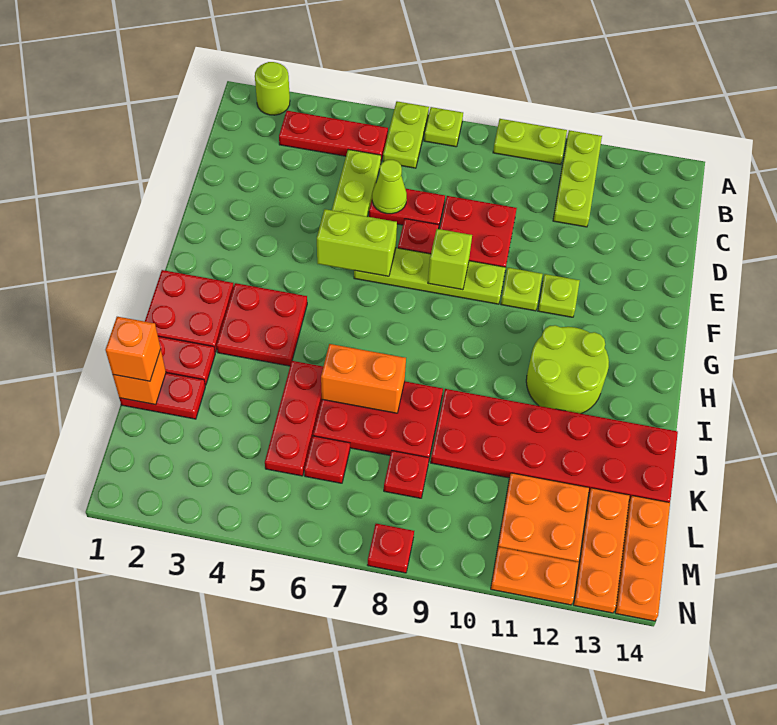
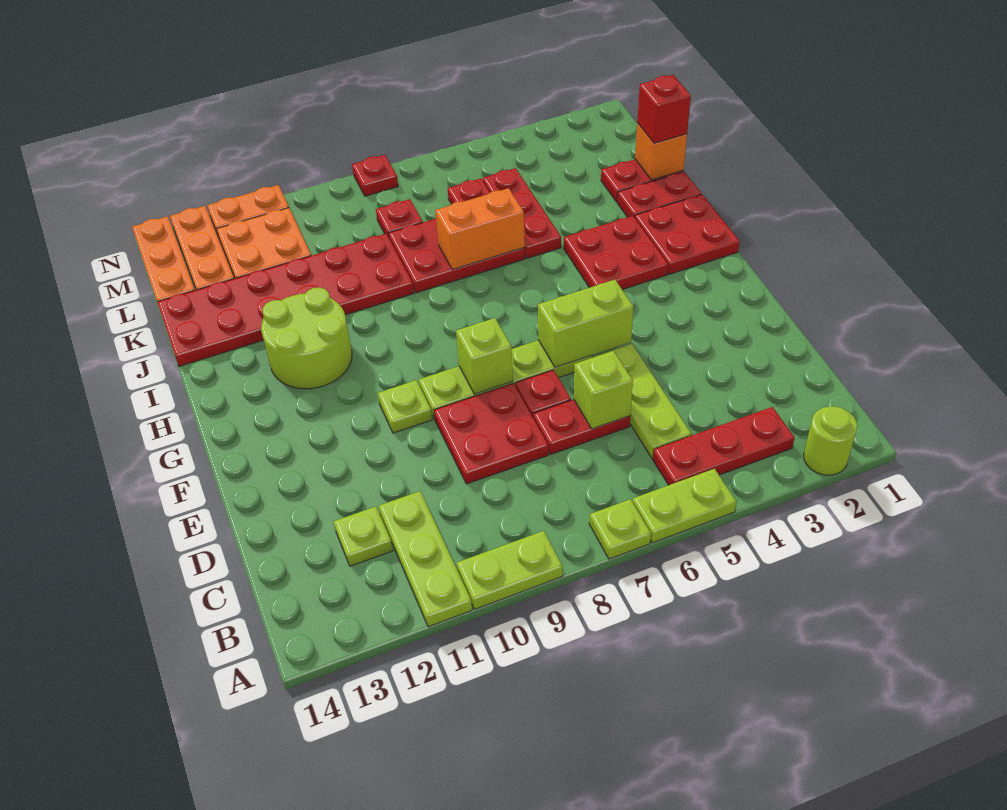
lime 1x2 plate [383,101,429,168] -> lime 1x2 plate turned to [633,469,736,543]
lime 1x1 cone [372,160,407,214] -> lime 1x1 brick [574,351,633,429]
lime 1x1 plate [538,274,580,317] -> lime 1x1 plate moved to [334,507,393,566]
orange 1x1 brick [105,317,161,381] -> red 1x1 brick [637,75,691,143]

